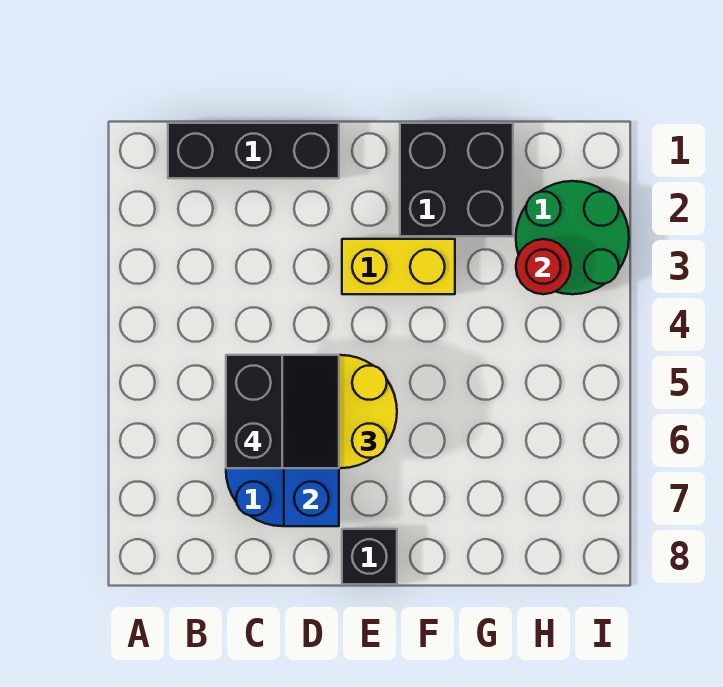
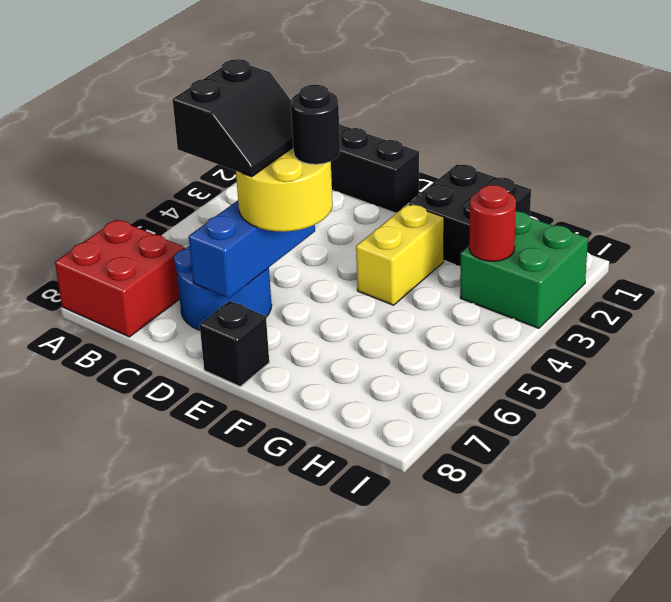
none -> red 2x2 brick [55,220,185,337]
yellow 1x2 brick [342,239,455,294] -> yellow 1x2 brick turned to [356,204,444,305]
none -> black 1x1 round brick [291,85,340,164]
green 2x2 round brick [516,181,629,294] -> green 2x2 brick [460,211,588,328]

